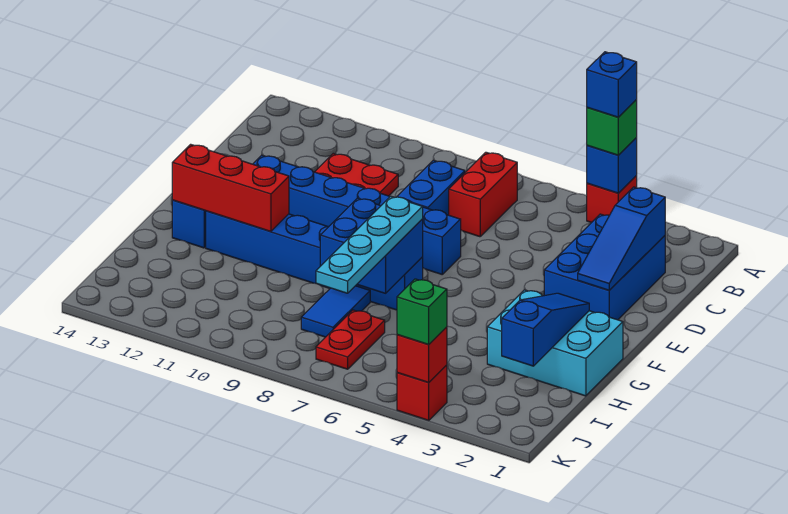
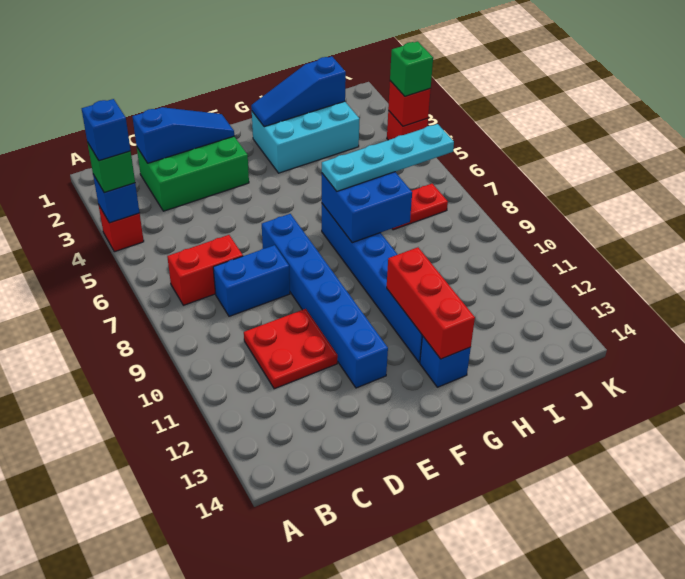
blue 2x3 brick [544,214,665,320] -> green 2x3 brick [137,136,249,211]
cyan 2x3 brick [487,290,623,396] -> cyan 2x3 brick turned to [252,101,359,173]
blue 1x2 tile [301,286,370,337] -> none

